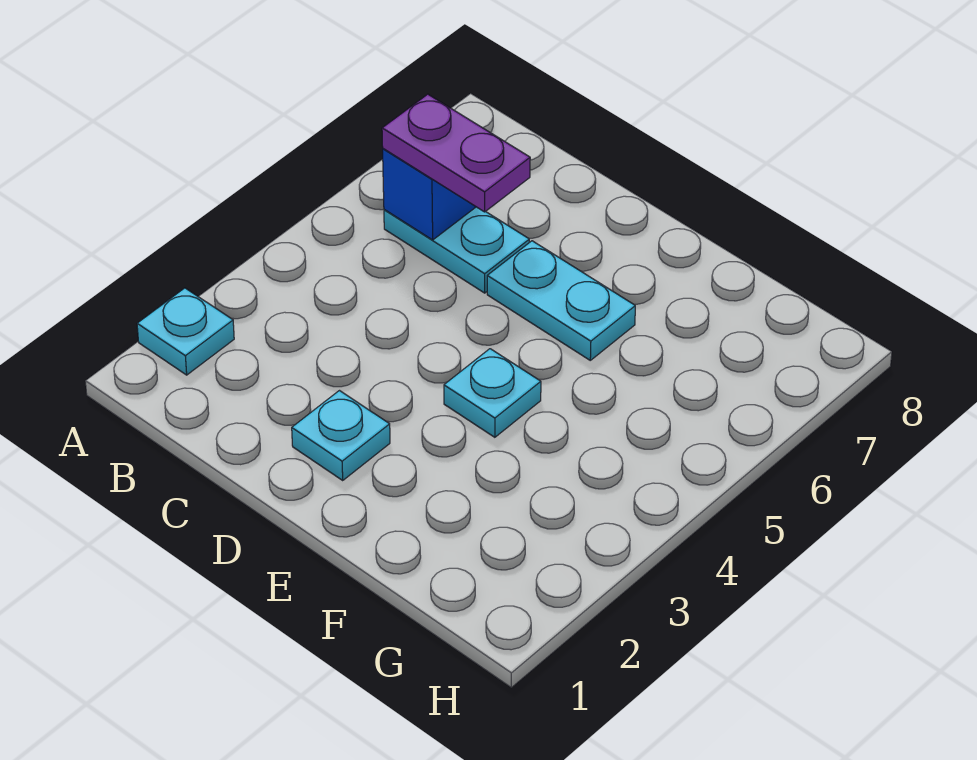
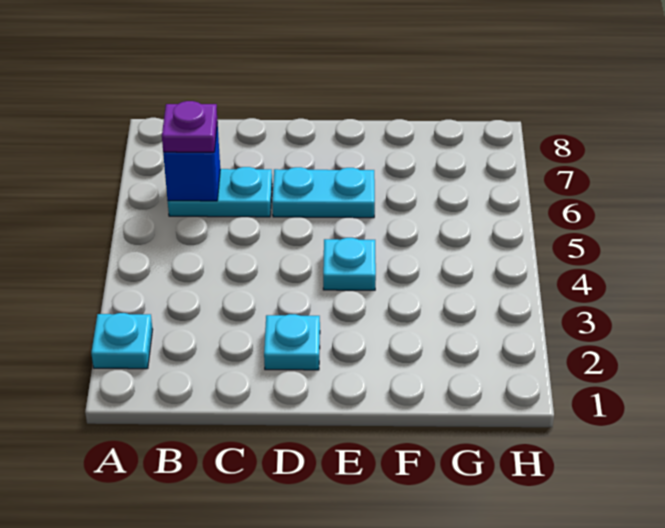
purple 1x2 plate [382,94,530,212] -> purple 1x1 plate [162,101,217,152]

